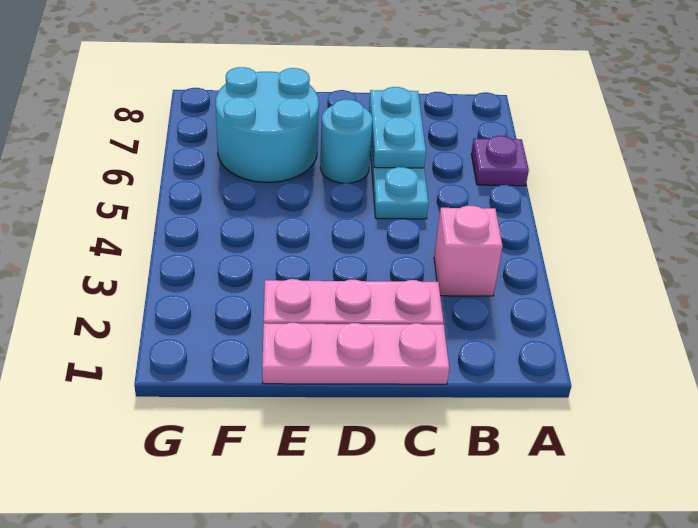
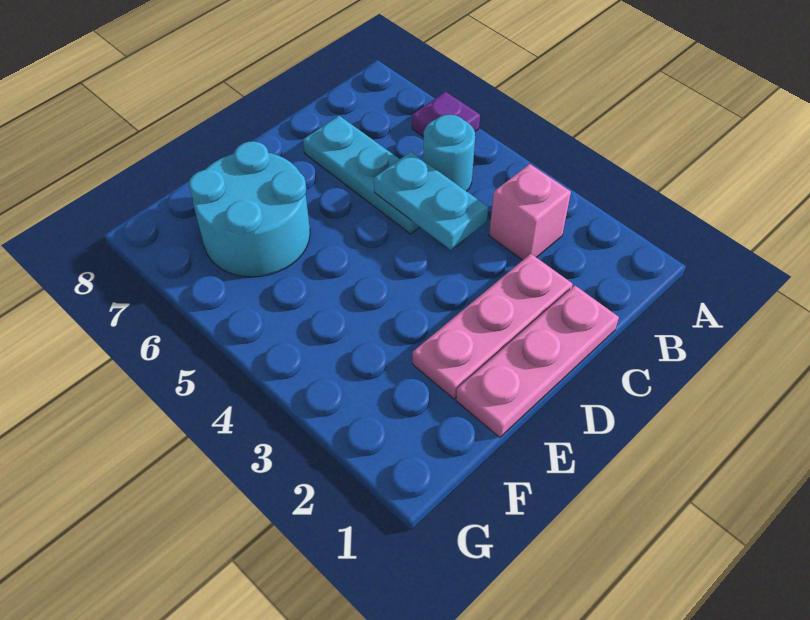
cyan 1x2 plate [369,87,426,168] -> cyan 1x2 plate moved to [374,152,488,250]
cyan 1x1 round brick [320,99,373,183] -> cyan 1x1 round brick moved to [423,115,475,191]

